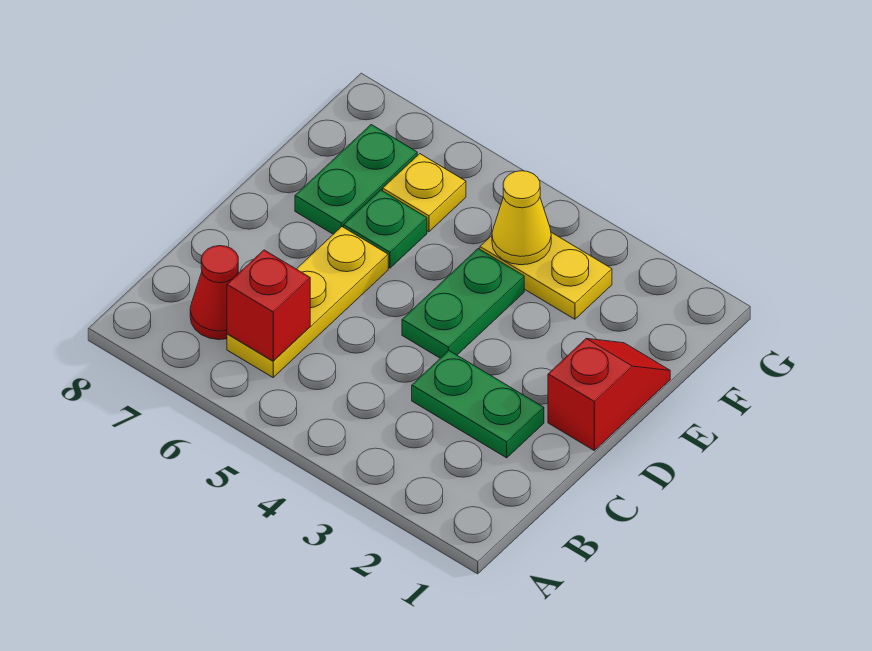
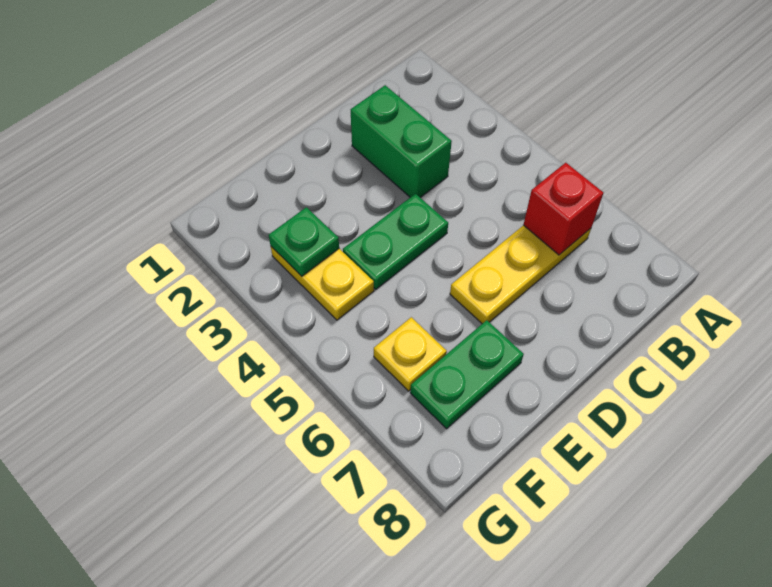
red 1x1 cone [190,246,239,340] -> none
green 1x2 plate [412,351,544,458] -> green 1x2 brick [351,85,452,198]
red 1x2 slope [548,338,670,450] -> none
green 1x1 plate [344,190,427,268] -> green 1x1 plate moved to [269,207,339,276]
yellow 1x1 cone [492,171,551,265] -> none

